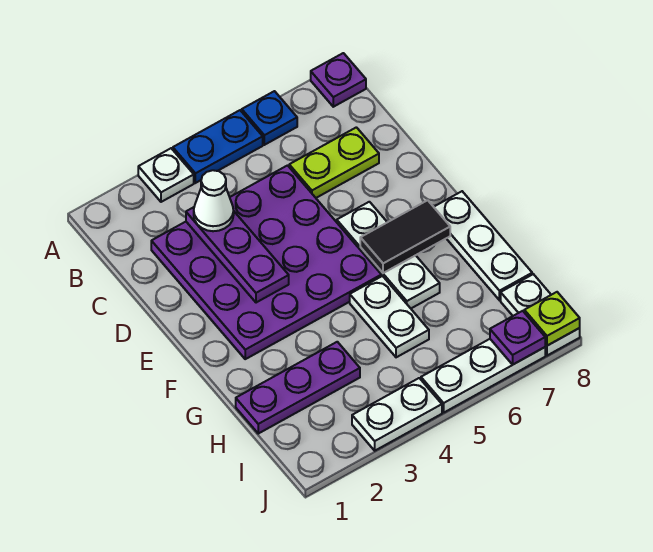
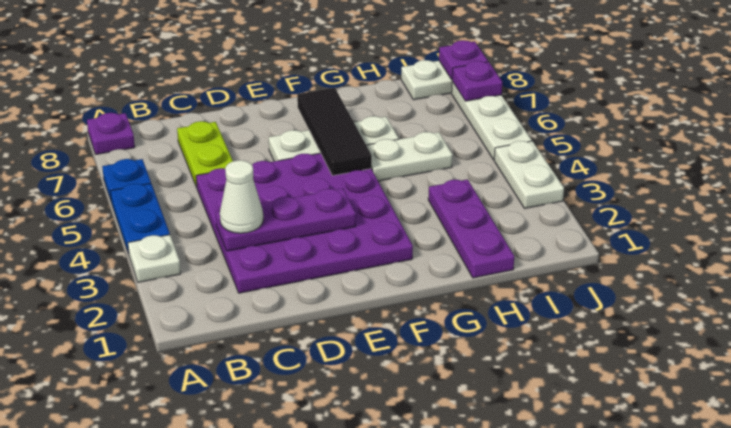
black 1x2 tile [360,200,450,273] -> black 1x3 tile [297,88,372,176]
white 1x3 plate [434,191,532,300] -> none
lime 1x1 plate [524,292,580,346] -> purple 1x1 plate [439,40,488,80]

